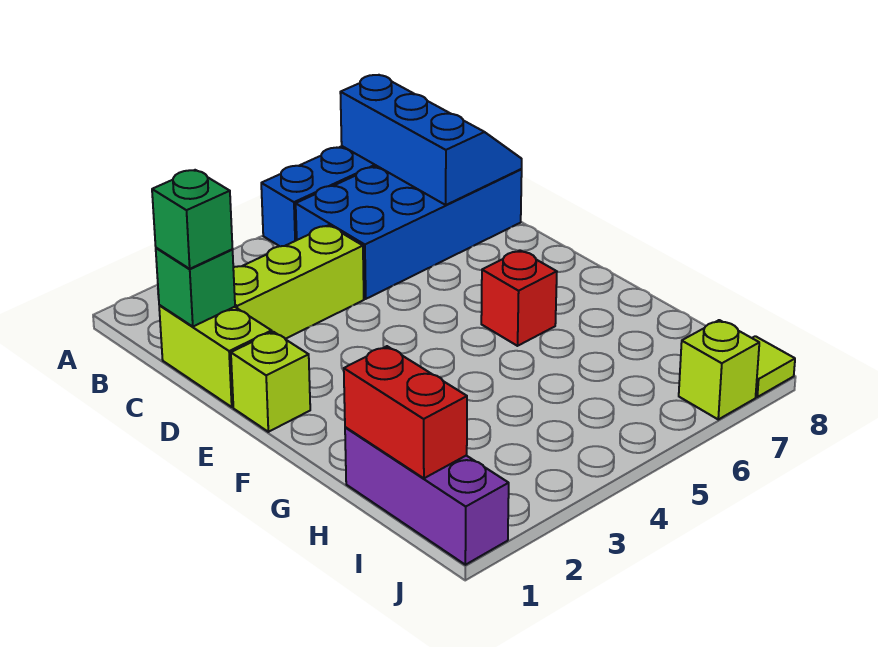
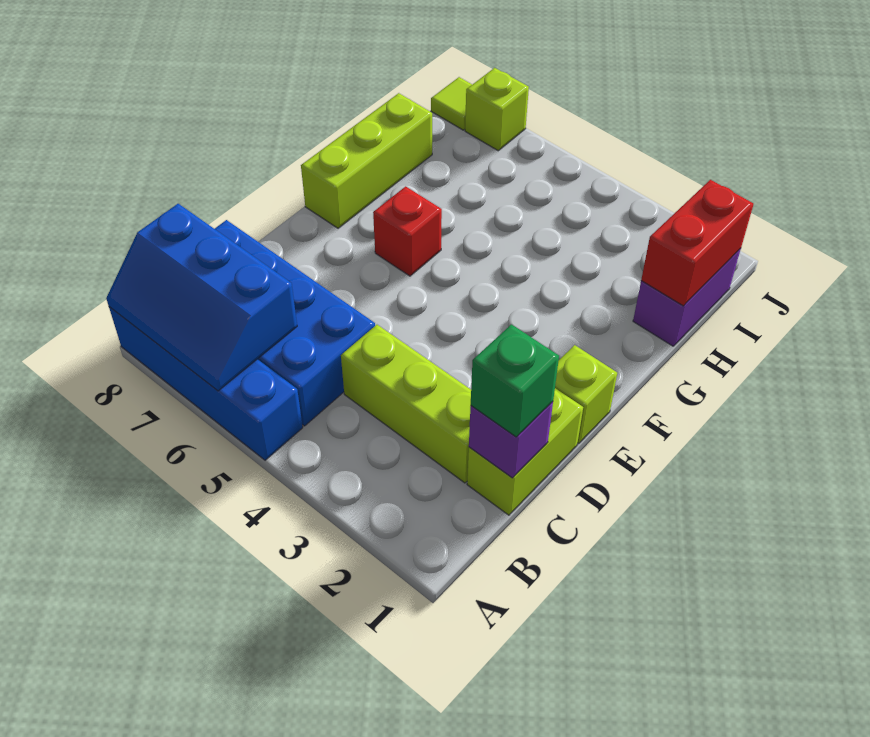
blue 2x3 slope [340,75,522,205] -> blue 2x3 slope turned to [106,204,297,391]
green 1x1 brick [156,248,235,327] -> purple 1x1 brick [469,402,553,478]
none -> lime 1x3 brick [301,93,432,228]
purple 1x3 brick [345,427,509,565] -> purple 1x2 brick [633,248,741,346]

